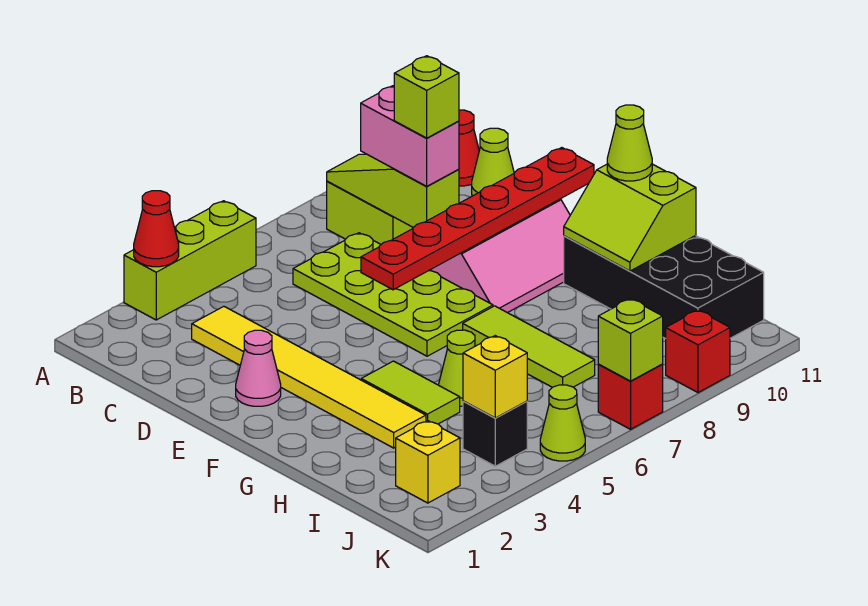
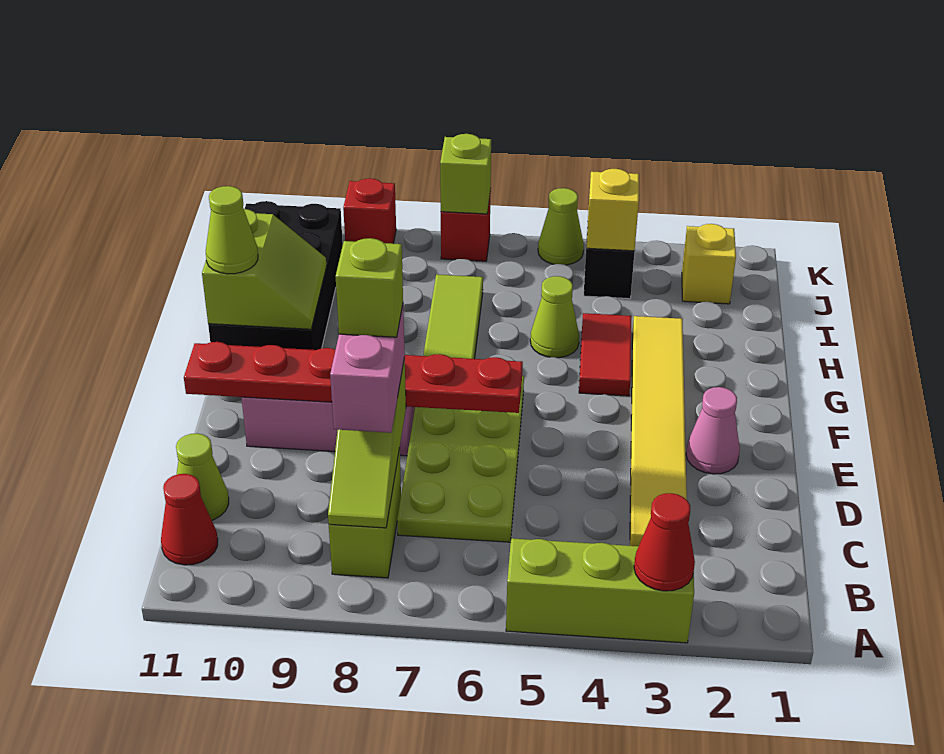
lime 1x2 tile [361,361,460,424] -> red 1x2 tile [579,313,631,396]

